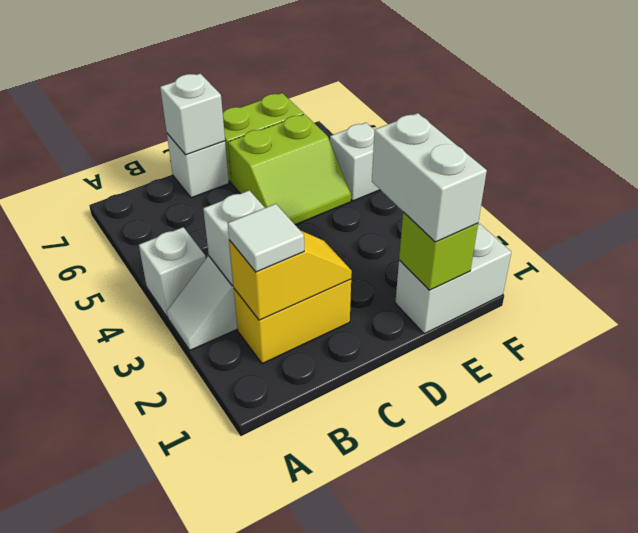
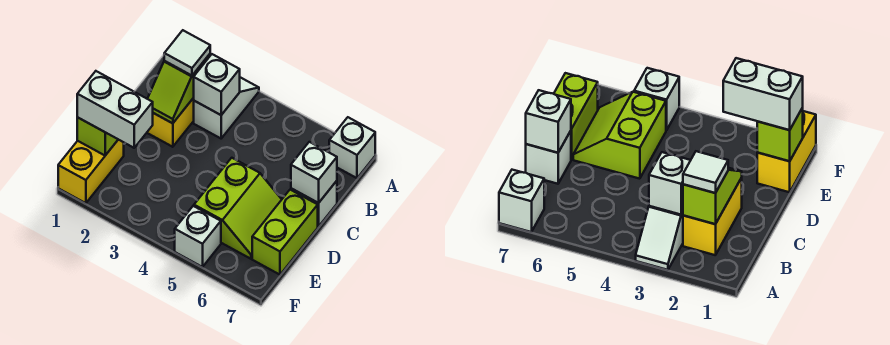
white 1x1 brick [139,227,206,317] -> white 1x1 brick moved to [329,117,375,178]
yellow 1x2 slope [229,230,352,320] -> lime 1x2 slope [148,54,210,123]
lime 2x2 slope [228,114,351,225] -> lime 2x2 slope turned to [194,158,282,259]
white 1x2 brick [395,224,511,334] -> yellow 1x2 brick [58,140,124,203]

